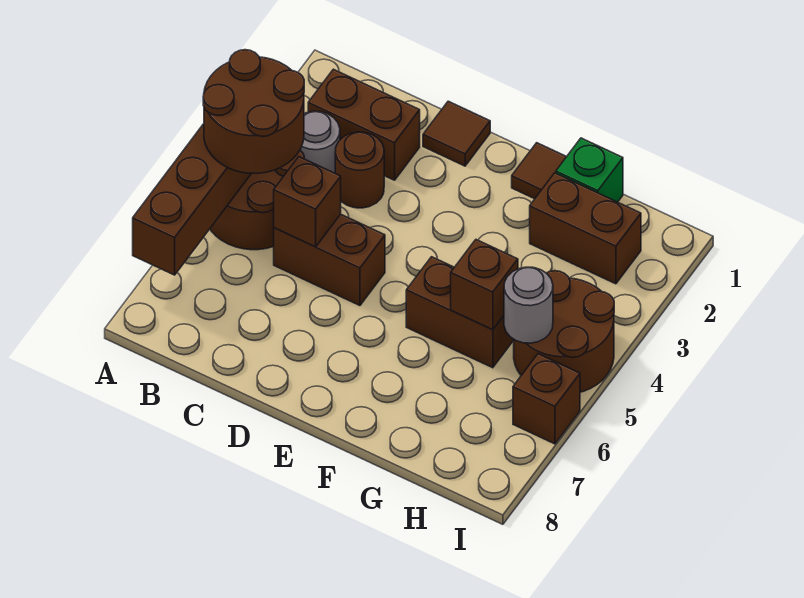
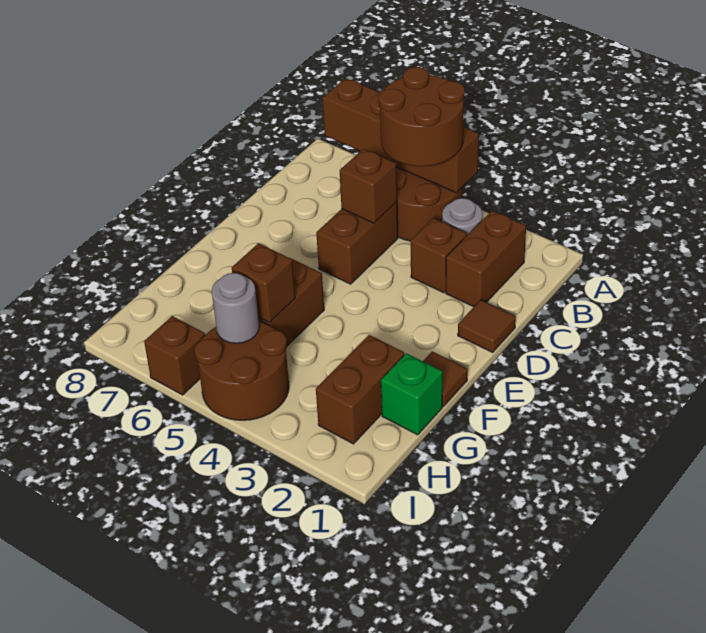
brown 1x1 round brick [335,132,384,208] -> brown 1x1 brick [410,218,467,293]

